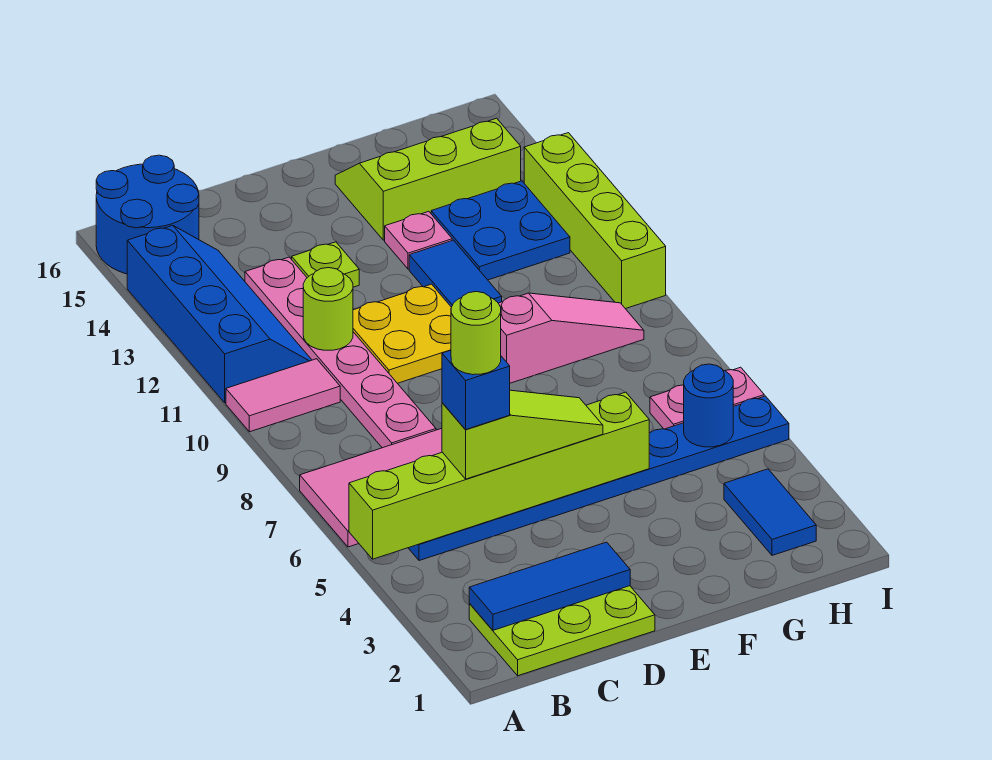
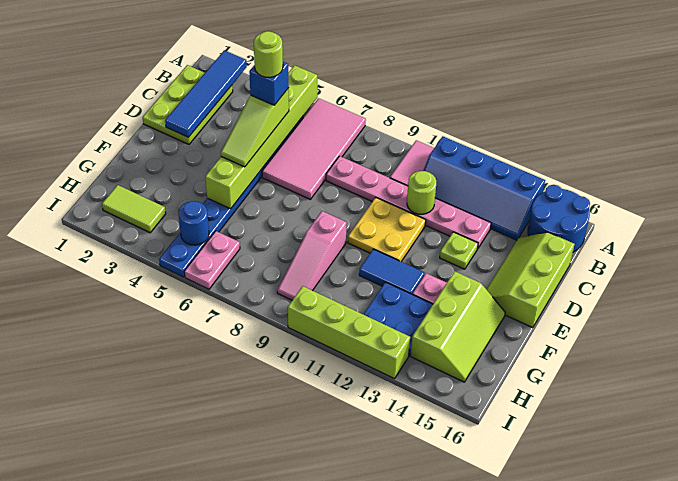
blue 1x3 tile [469,542,630,630] -> blue 1x4 tile [165,50,247,137]
none -> lime 2x3 slope [486,232,574,328]
blue 1x2 tile [724,469,816,555] -> lime 1x2 tile [102,185,166,233]

